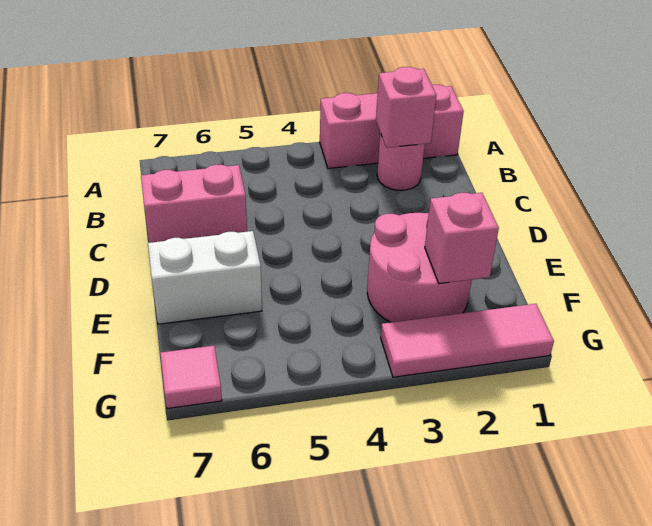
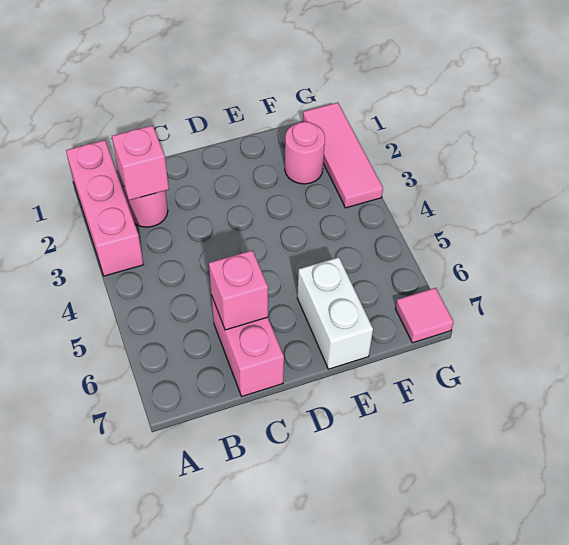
pink 2x2 round brick [367,213,472,322] -> pink 1x1 round brick [285,122,325,184]
pink 1x1 brick [425,193,499,284] -> pink 1x1 brick moved to [209,250,268,330]

